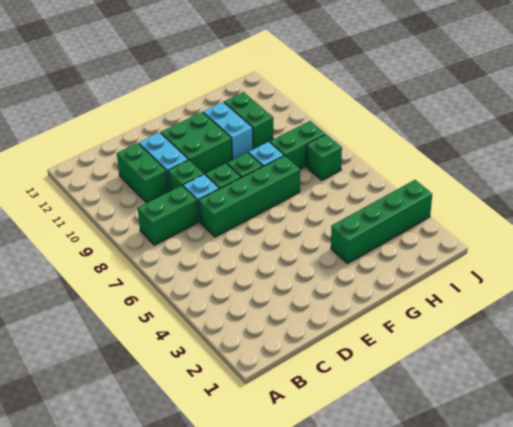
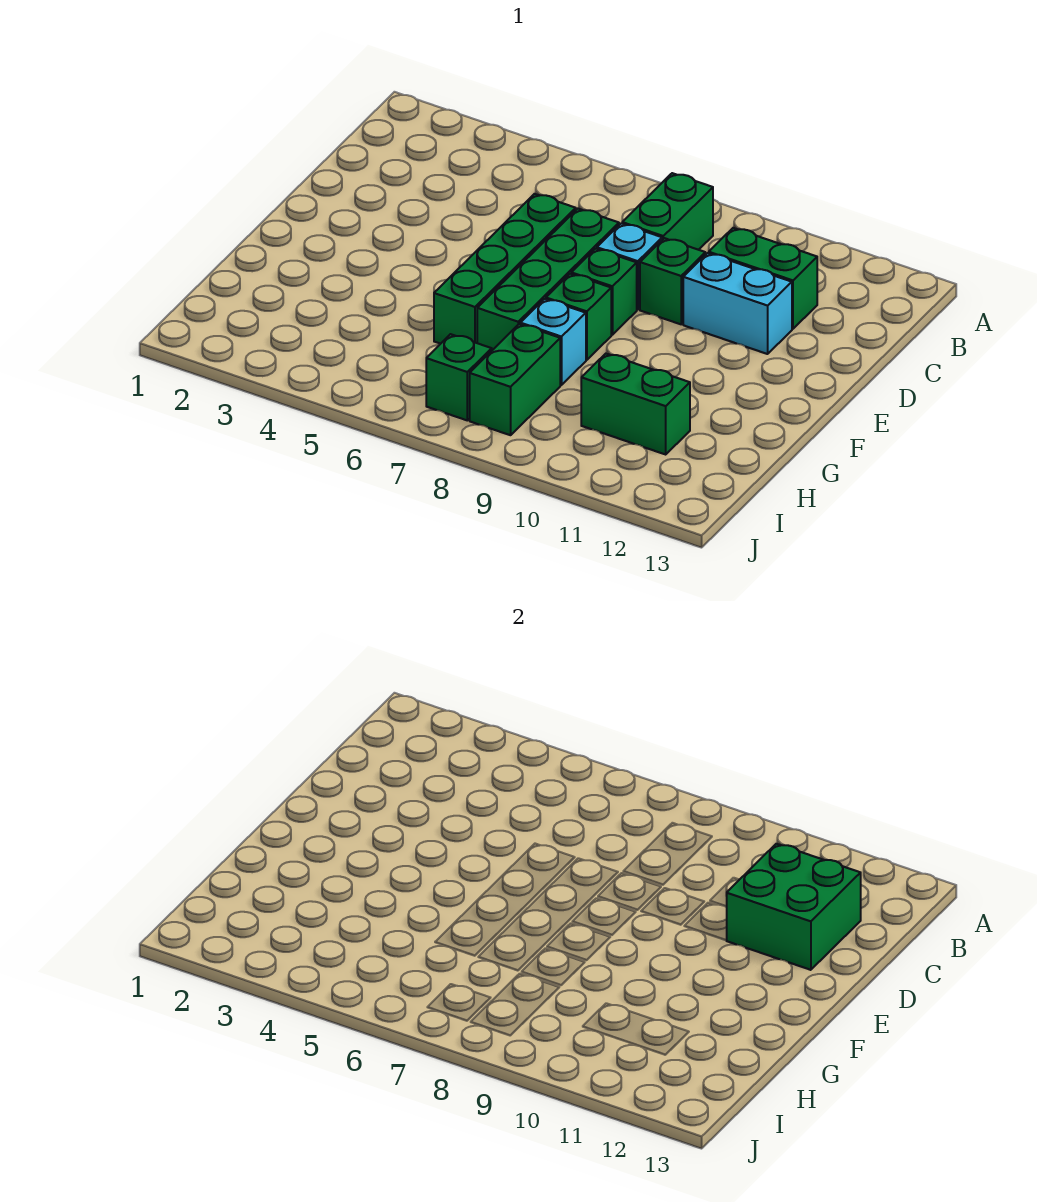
green 2x2 brick [161,112,232,174] -> green 2x2 brick moved to [726,844,861,970]
green 1x4 brick [331,180,432,264] -> green 1x4 brick moved to [434,194,576,344]
cyan 1x2 brick [203,102,253,160] -> none

